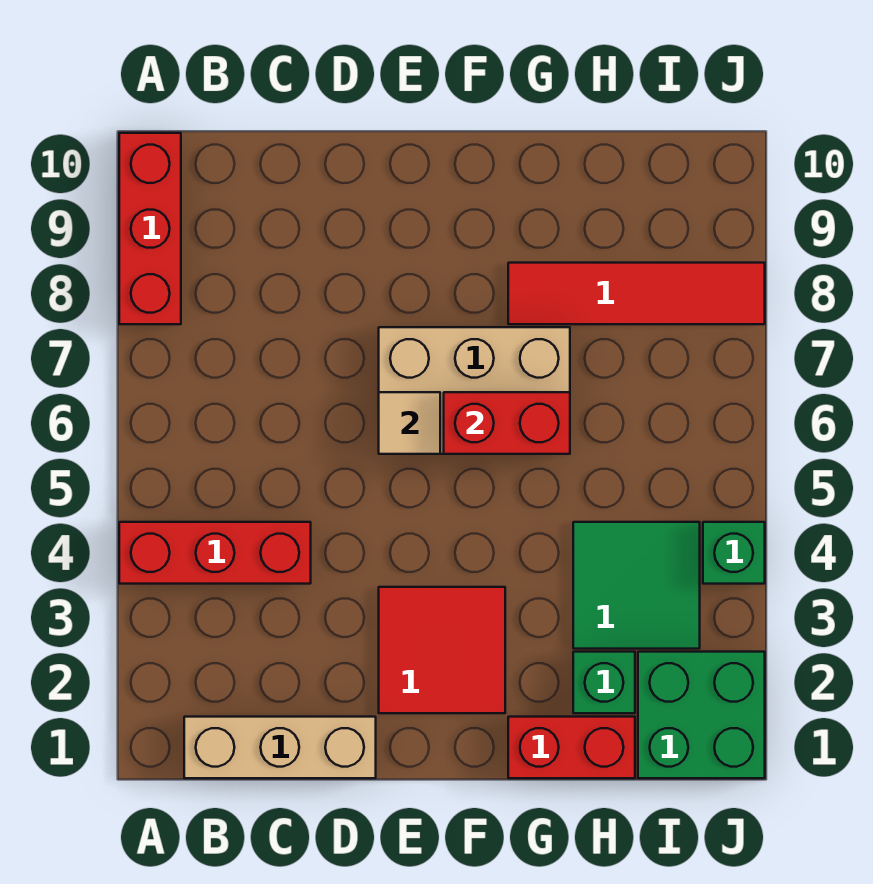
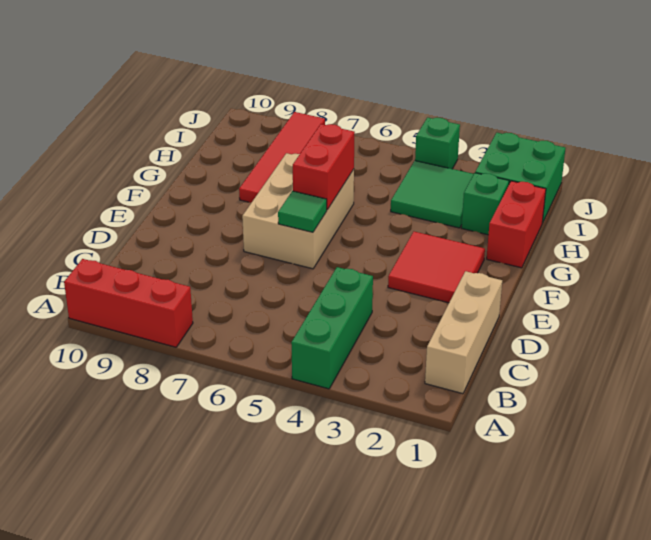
red 1x3 brick [119,522,311,584] -> green 1x3 brick [291,267,373,389]
tan 1x1 tile [379,392,440,454] -> green 1x1 tile [278,191,327,232]

